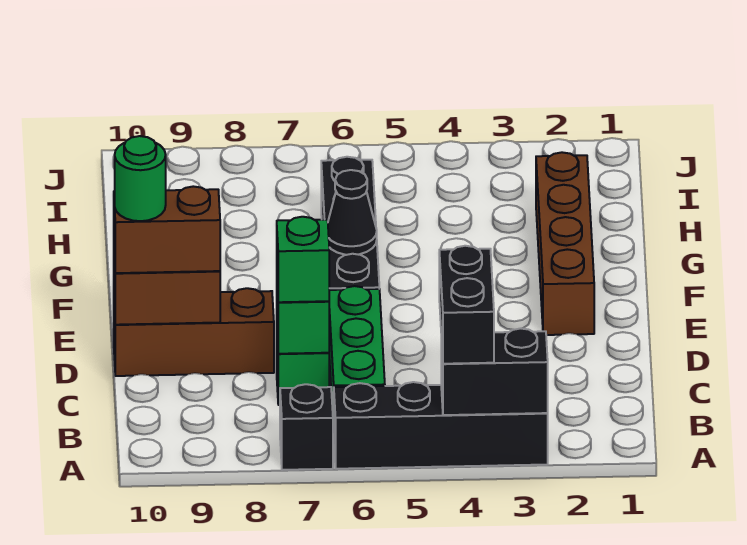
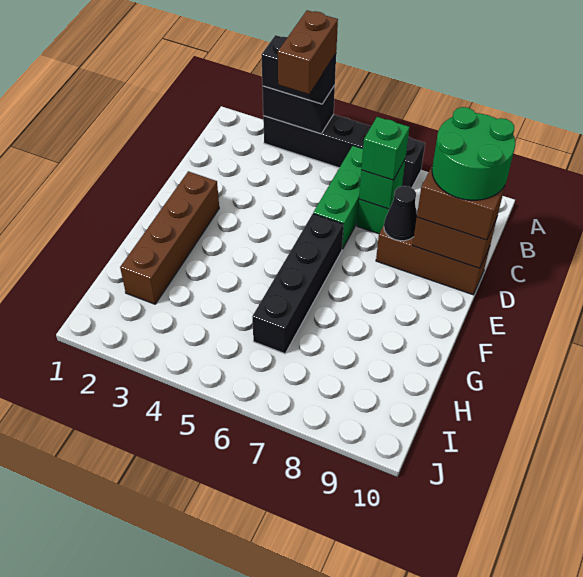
black 1x2 brick [439,246,494,364] -> black 1x2 brick turned to [261,35,336,104]
none -> brown 1x2 brick [278,10,338,94]
green 1x1 round brick [115,136,166,221] -> green 2x2 round brick [432,107,515,200]
black 1x1 cone [328,170,377,255] -> black 1x1 cone moved to [384,186,417,241]

